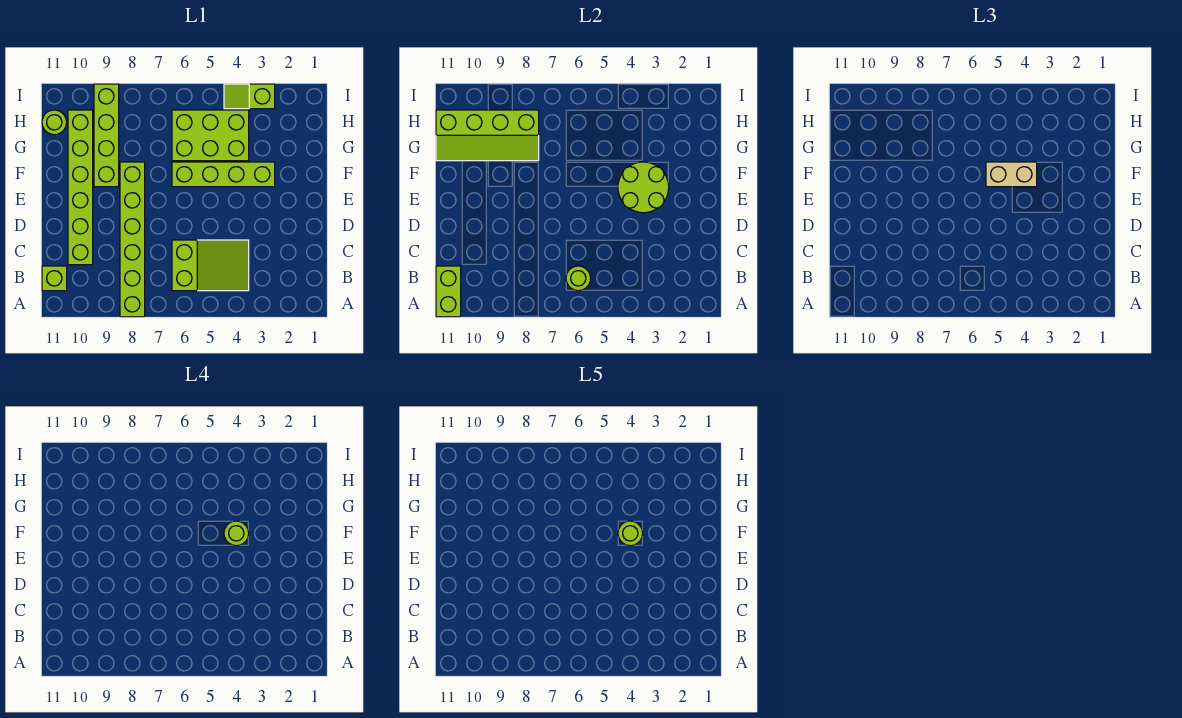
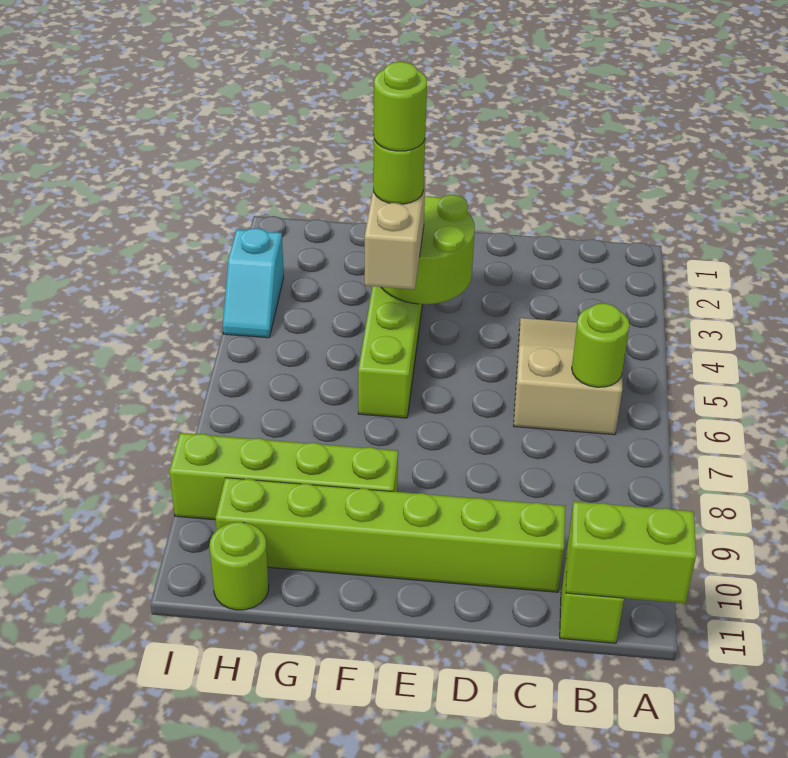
lime 1x6 brick [120,162,145,317] -> none
lime 2x3 slope [172,240,249,291] -> tan 2x3 slope [514,318,622,435]
lime 2x3 brick [172,110,249,161] -> none
lime 2x4 slope [436,110,539,161] -> none
lime 1x2 slope [224,84,275,109] -> cyan 1x2 slope [223,228,284,338]

